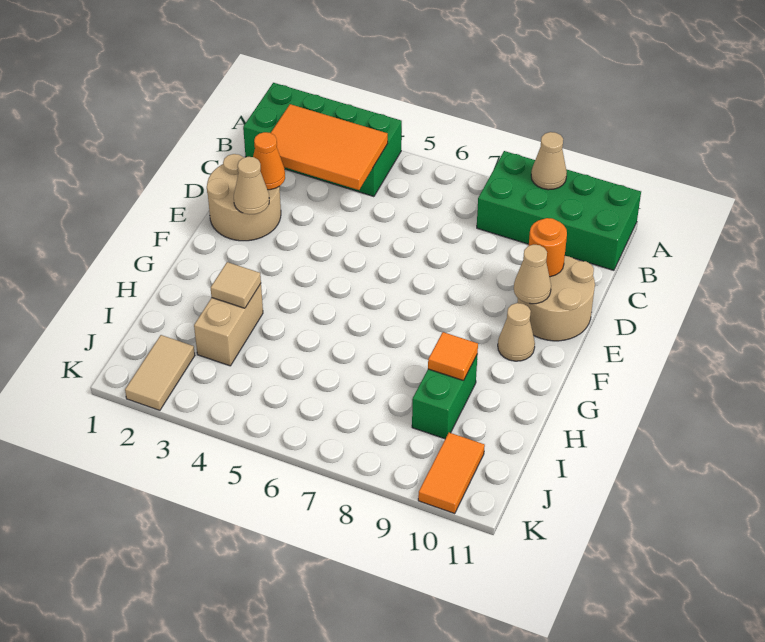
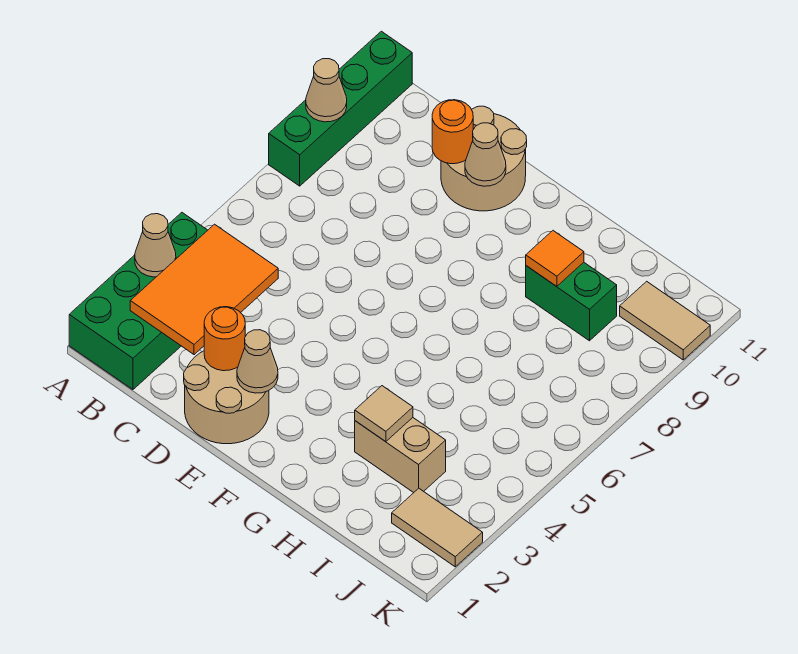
green 2x4 brick [477,151,641,270] -> green 1x4 brick [269,31,412,186]
orange 1x1 cone [253,132,285,190] -> orange 1x1 round brick [204,307,245,371]
tan 1x1 cone [498,303,535,361] -> tan 1x1 cone moved to [135,214,176,277]
orange 1x2 tile [418,433,485,513] -> tan 1x2 tile [620,281,710,360]

